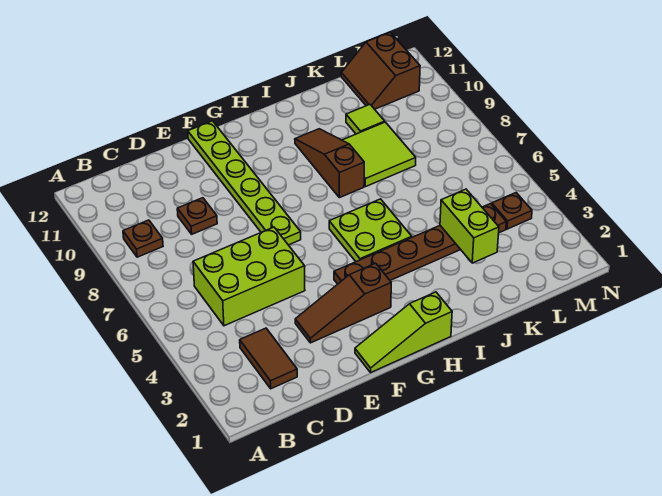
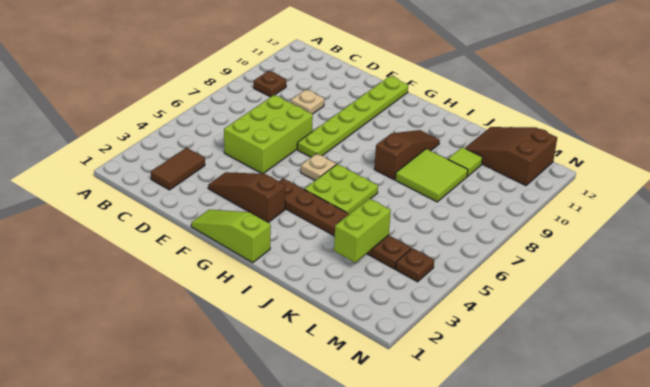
lime 2x3 brick [193,227,305,326] -> lime 2x3 brick turned to [224,95,313,174]
brown 1x1 plate [177,198,217,234] -> tan 1x1 plate [291,89,324,114]
none -> tan 1x1 plate [301,154,336,180]
brown 2x2 slope [341,32,420,109] -> brown 2x3 slope [465,127,557,186]

